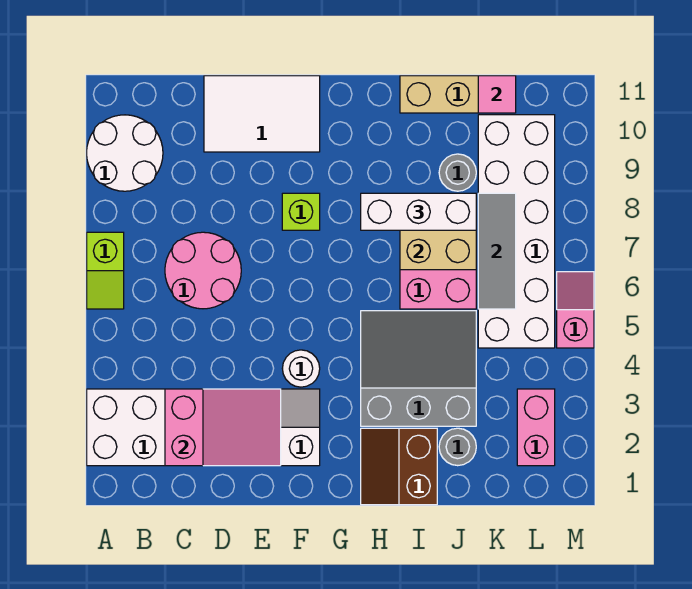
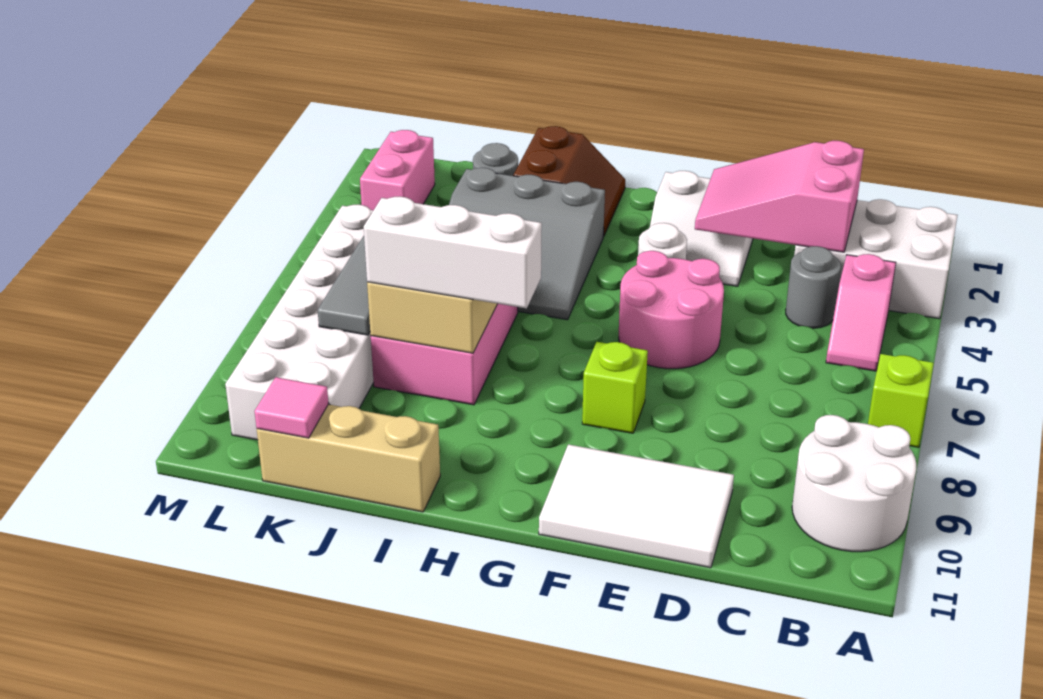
pink 2x2 round brick [165,232,241,309] -> pink 2x2 round brick moved to [619,251,724,369]
grey 1x1 round brick [439,154,476,191] -> grey 1x1 round brick moved to [786,246,841,328]
pink 1x2 slope [557,272,594,348] -> pink 1x2 slope moved to [826,254,896,371]

